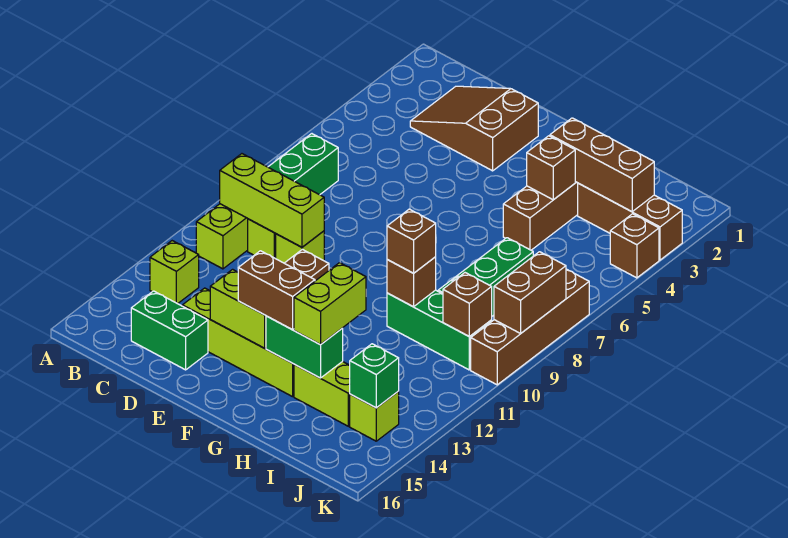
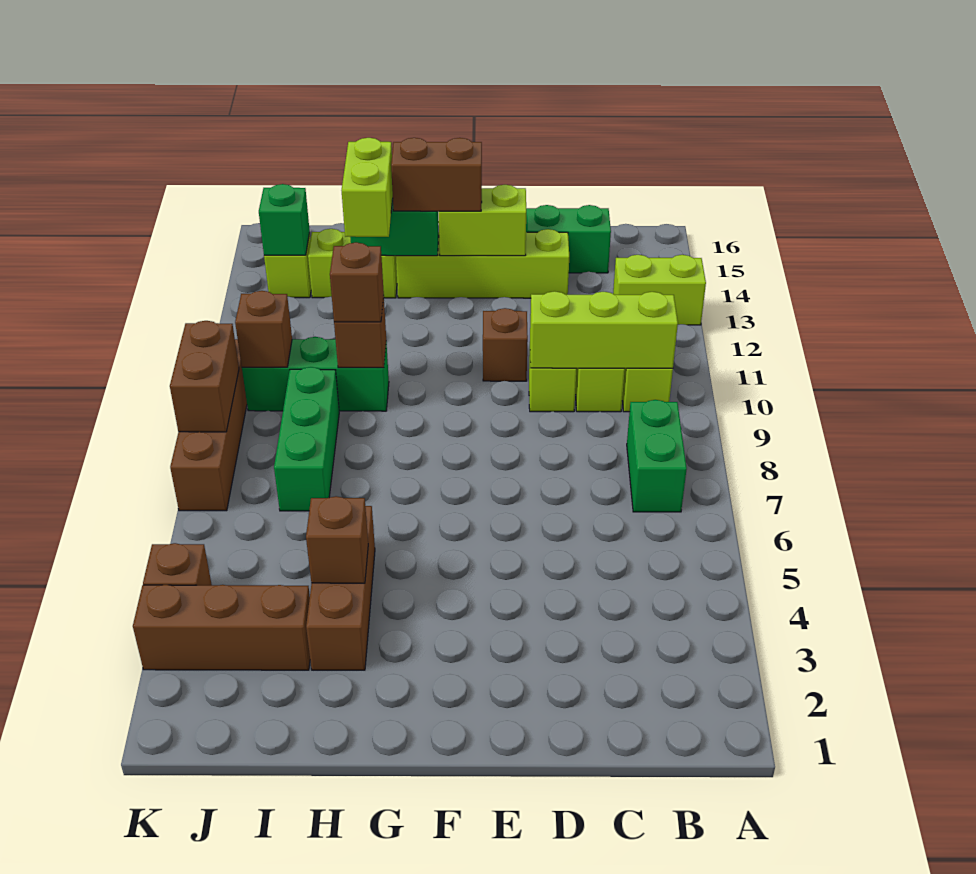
lime 1x1 brick [150,241,199,304] -> lime 1x2 brick [613,255,706,325]
brown 2x3 slope [410,86,538,171] -> none
brown 1x3 brick [550,118,654,212] -> none

